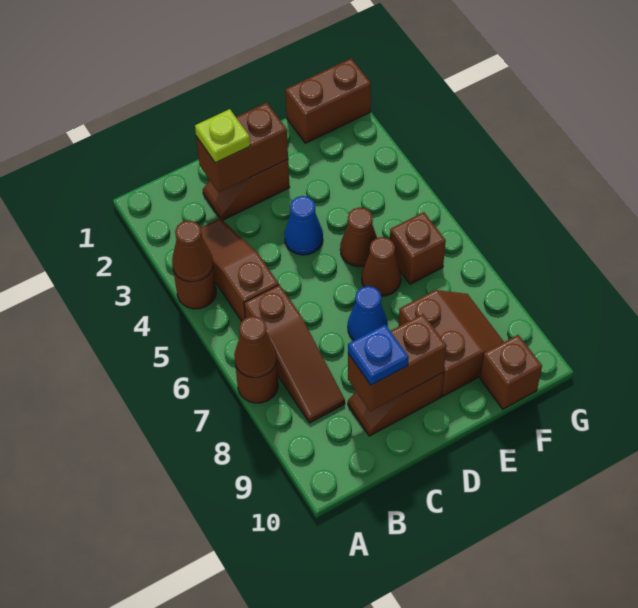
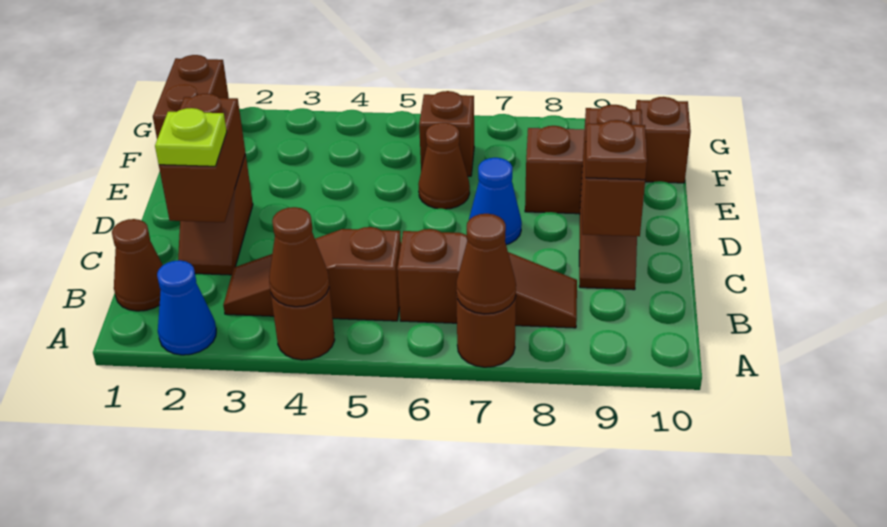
blue 1x1 plate [348,325,409,385] -> brown 1x1 plate [586,120,647,180]
blue 1x1 cone [284,196,323,255] -> blue 1x1 cone moved to [157,260,216,355]
brown 1x1 cone [340,207,377,267] -> brown 1x1 cone moved to [112,219,163,311]

